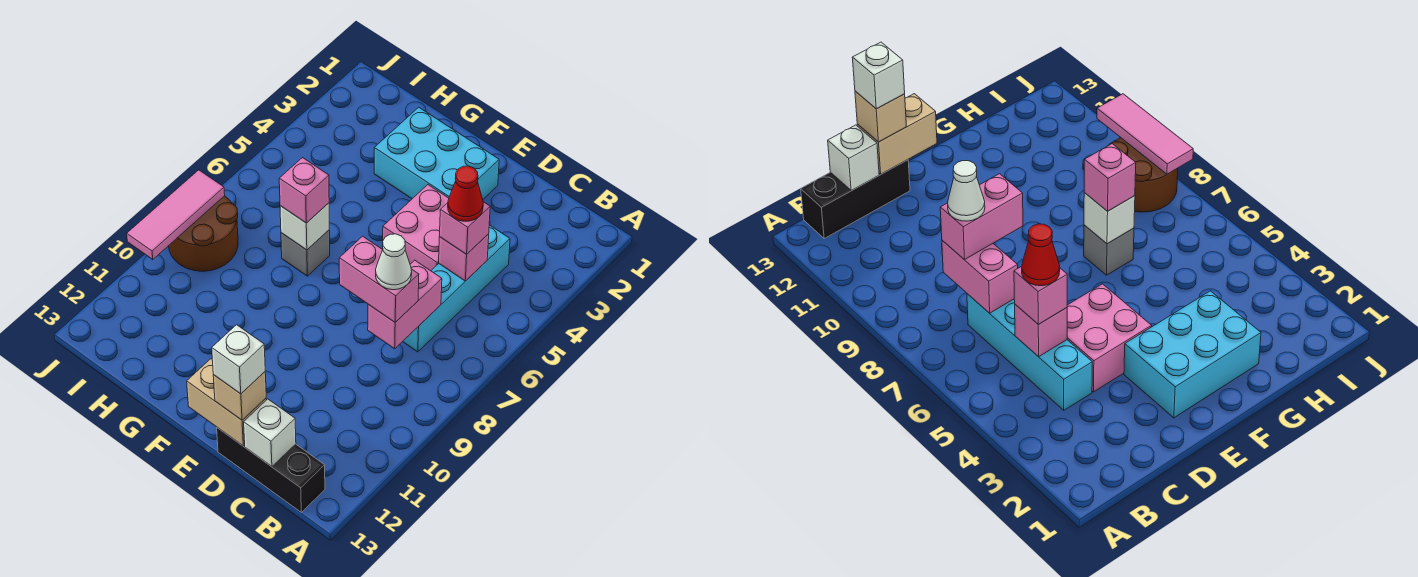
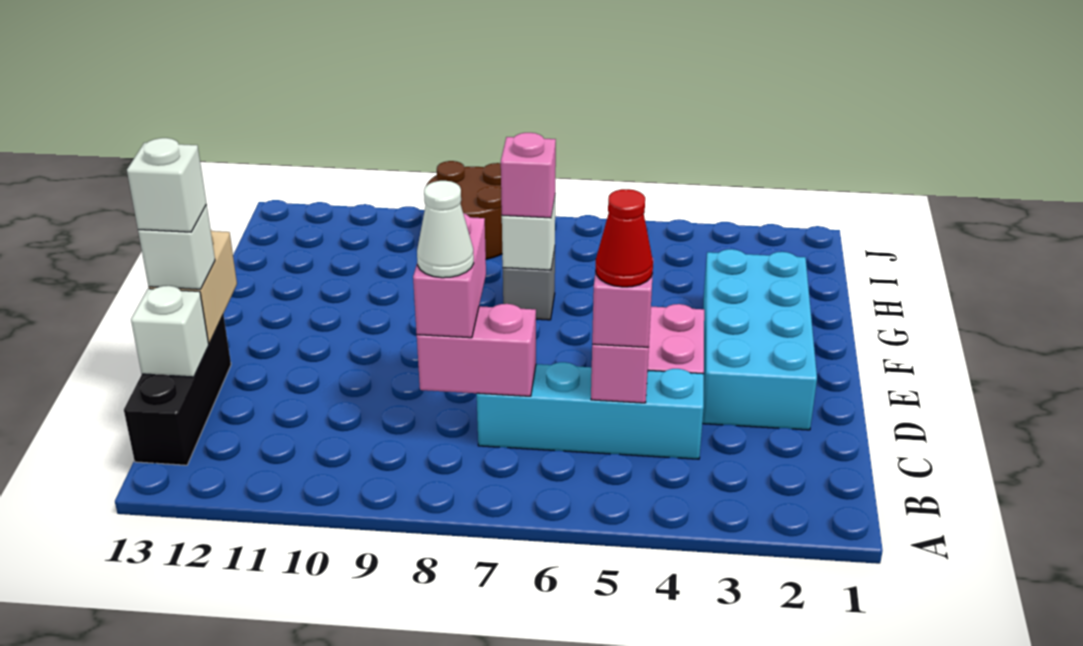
tan 1x1 brick [213,372,266,420] -> white 1x1 brick [138,205,215,289]
cyan 2x3 brick [374,107,499,199] -> cyan 2x4 brick [702,249,817,430]
pink 1x3 tile [127,170,225,260] -> none

